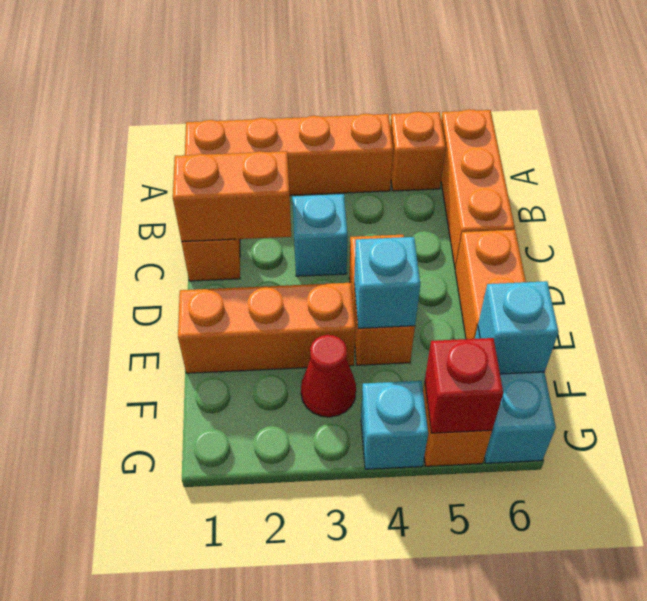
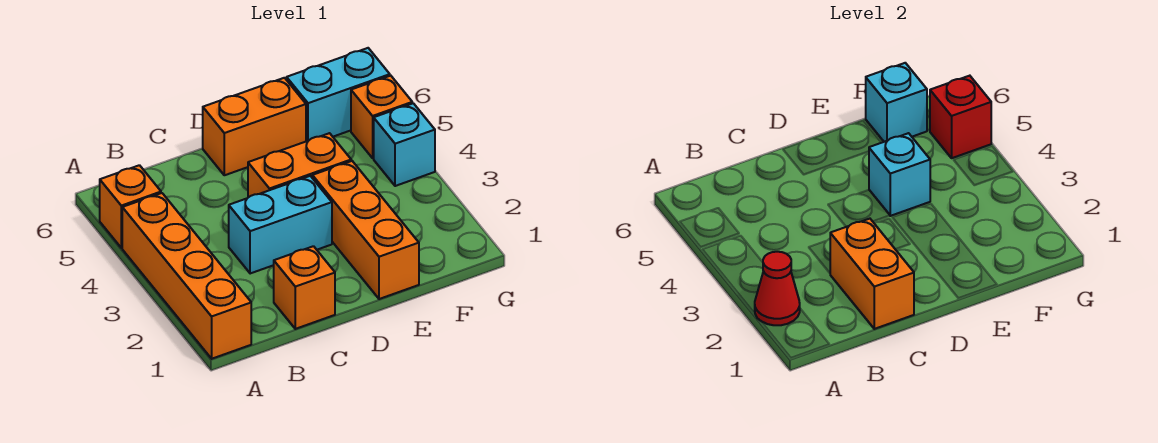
orange 1x3 brick [441,109,515,269] -> none
cyan 1x1 brick [292,194,347,276] -> cyan 1x2 brick [229,176,332,274]
red 1x1 cone [301,335,356,417] -> red 1x1 cone moved to [755,252,800,325]

